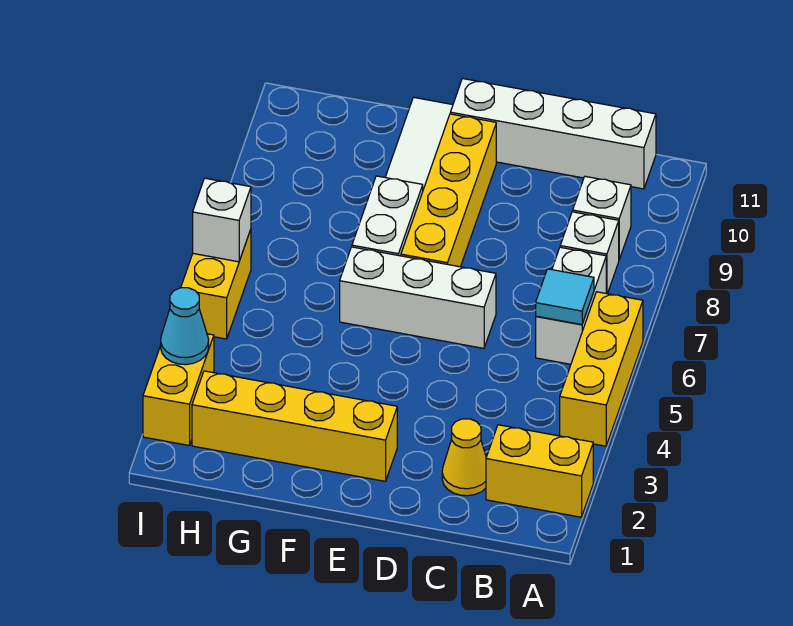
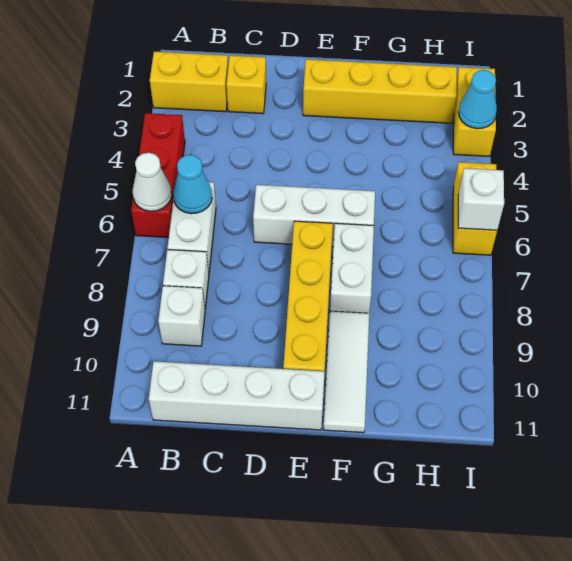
yellow 1x3 brick [560,292,643,446] -> red 1x3 brick [131,113,185,238]
none -> white 1x1 cone [133,153,172,211]
cyan 1x1 tile [536,269,594,325] -> cyan 1x1 cone [173,155,212,214]
yellow 1x1 cone [442,419,486,496] -> yellow 1x1 brick [226,55,266,114]

